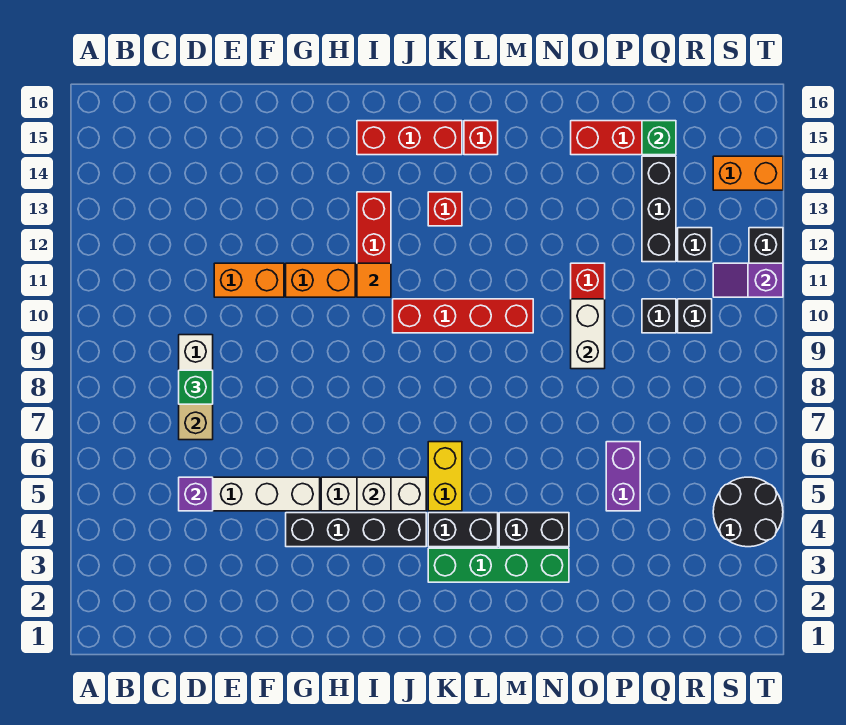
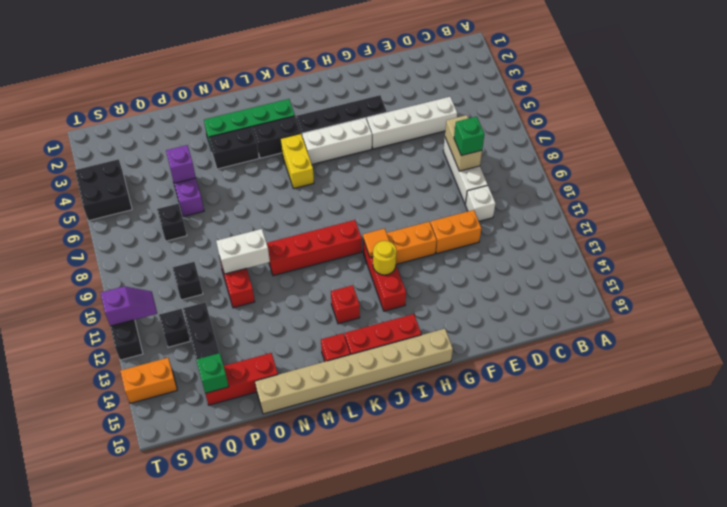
purple 1x1 brick [179,477,213,511] -> purple 1x1 brick moved to [166,145,196,183]
none -> tan 1x8 brick [255,329,453,414]
white 1x1 brick [357,477,391,511] -> white 1x1 brick moved to [465,186,496,221]
none -> yellow 1x1 round brick [373,241,396,275]
white 1x2 brick [571,299,605,369] -> white 1x2 brick turned to [216,229,270,274]
black 1x1 brick [678,299,712,333] -> black 1x1 brick moved to [157,204,187,241]
black 2x2 round brick [713,477,783,547] -> black 2x2 brick [75,159,132,221]

